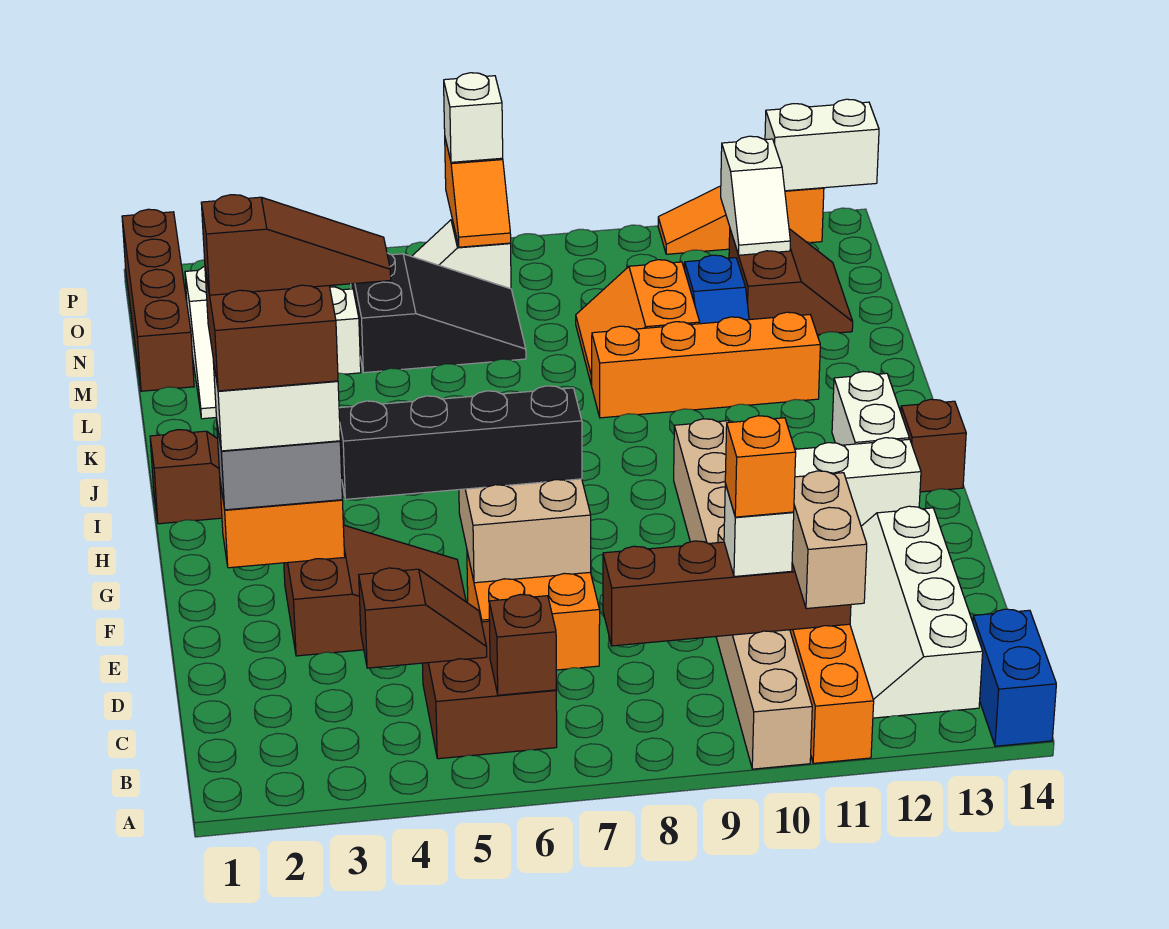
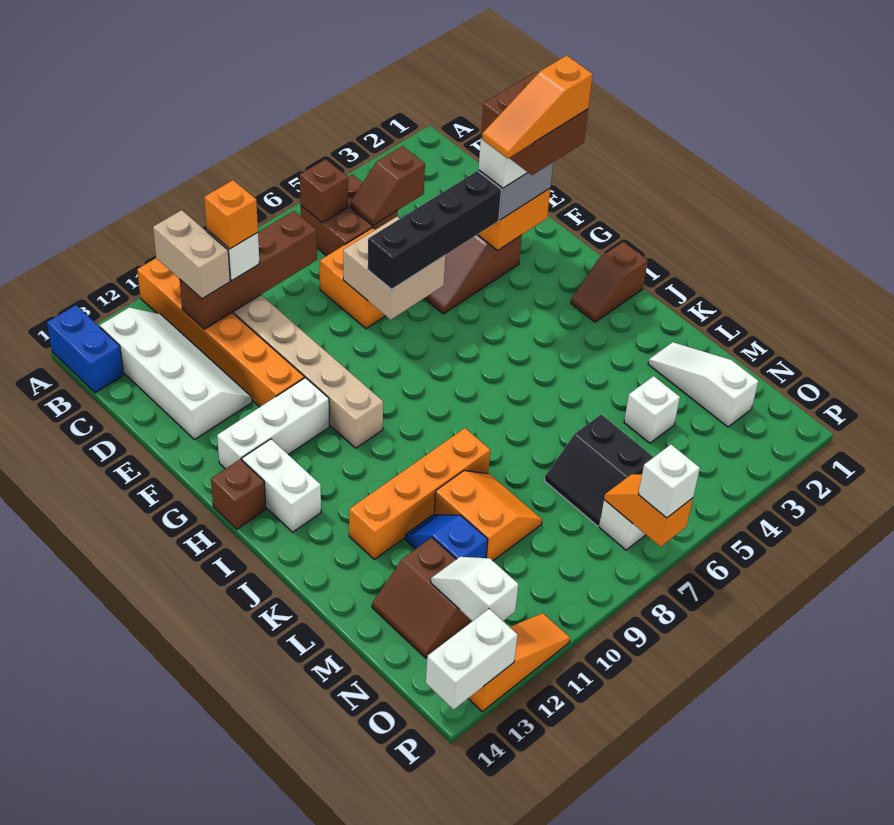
brown 1x3 slope [201,195,391,295] -> orange 1x3 slope [482,55,593,158]
brown 1x4 brick [122,209,194,391] -> none
black 2x3 slope [351,253,526,373] -> black 2x2 slope [545,414,653,526]

